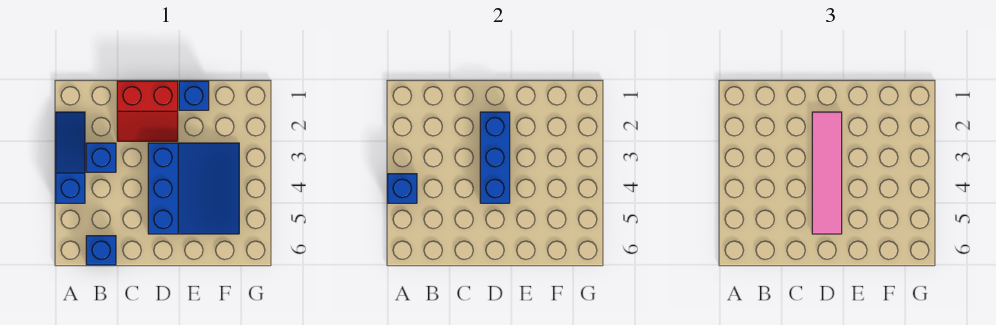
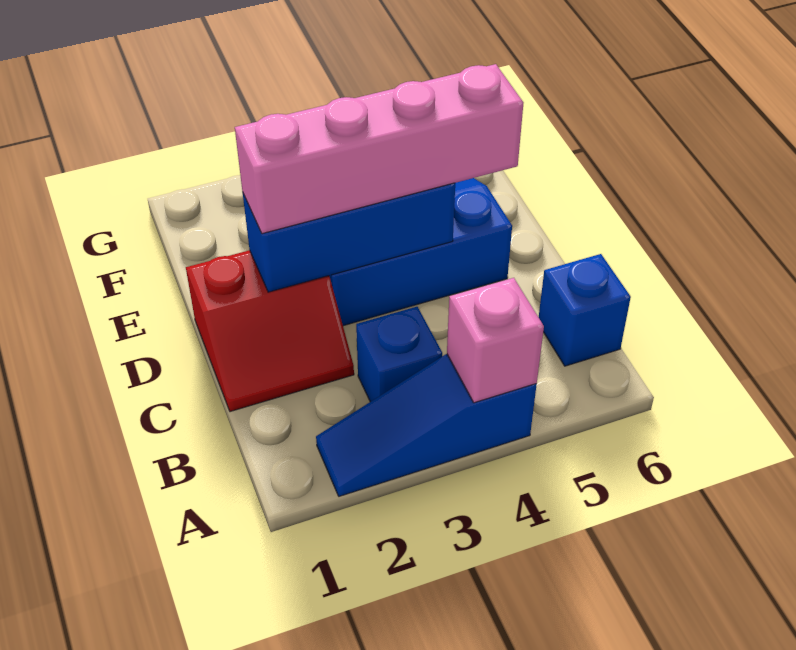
blue 1x1 brick [388,174,417,203] -> pink 1x1 brick [447,278,544,403]
red 2x2 slope [117,81,178,141] -> red 2x2 slope turned to [186,250,354,412]
pink 1x4 tile [812,112,842,234] -> pink 1x4 brick [235,64,523,234]
blue 1x1 brick [179,81,209,110] -> none

